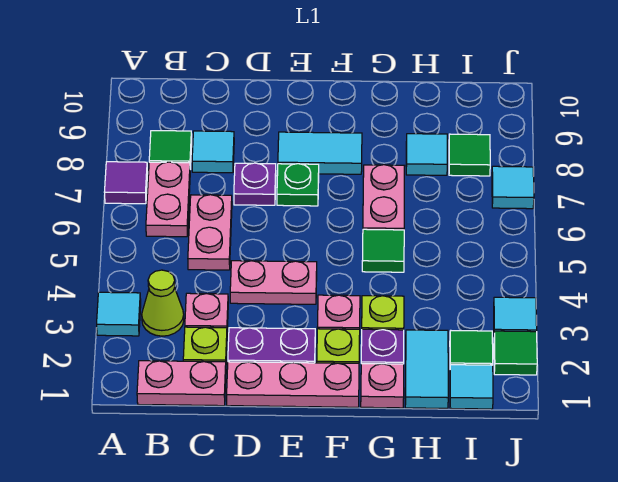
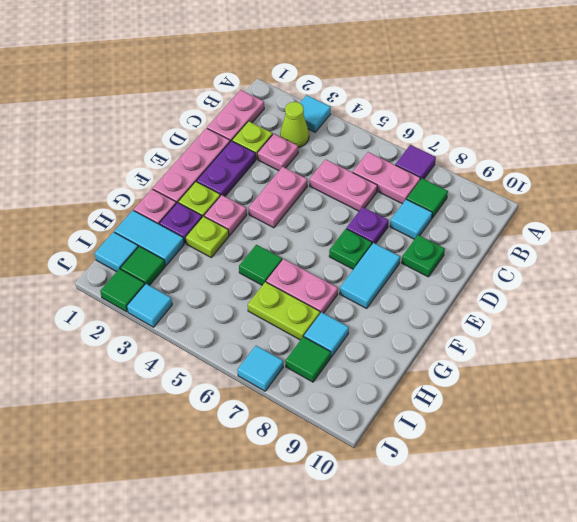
none -> green 1x1 plate [402,235,445,277]
none -> lime 1x2 plate [248,282,320,340]

